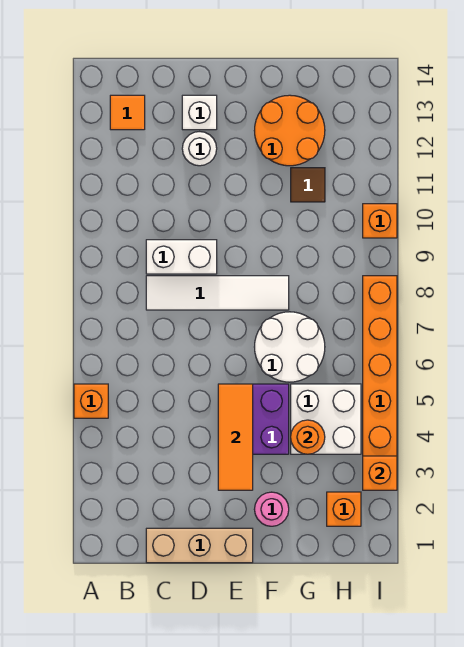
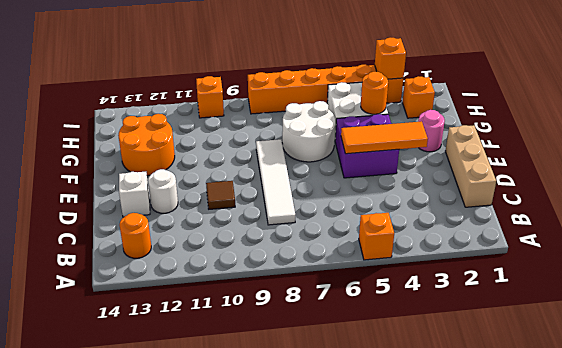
orange 1x1 tile [110,95,145,130] -> orange 1x1 round brick [120,213,151,258]
white 1x2 brick [146,240,217,274] -> none
brown 1x1 tile [291,168,325,202] -> brown 1x1 tile moved to [206,181,235,209]

